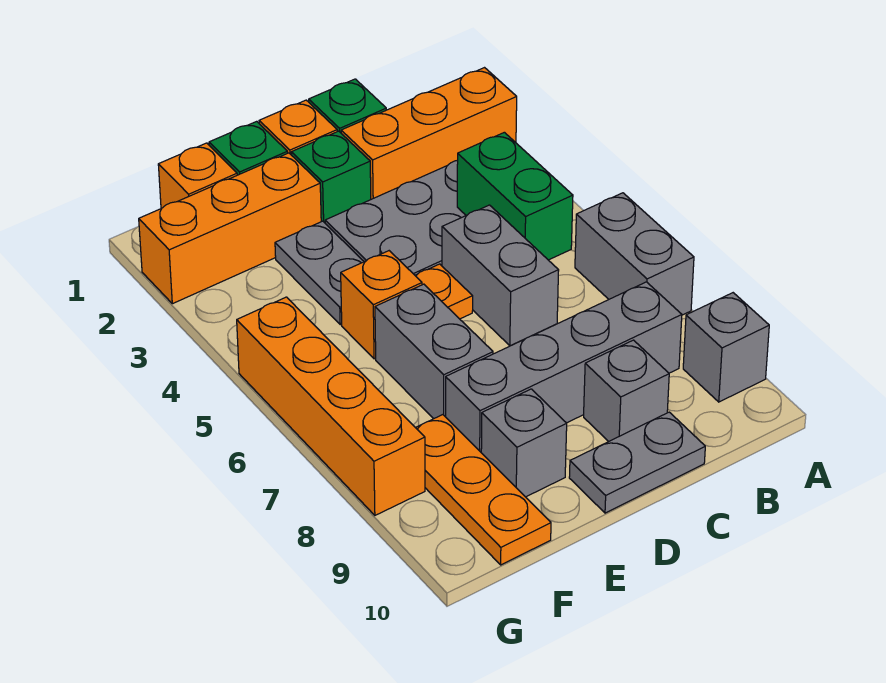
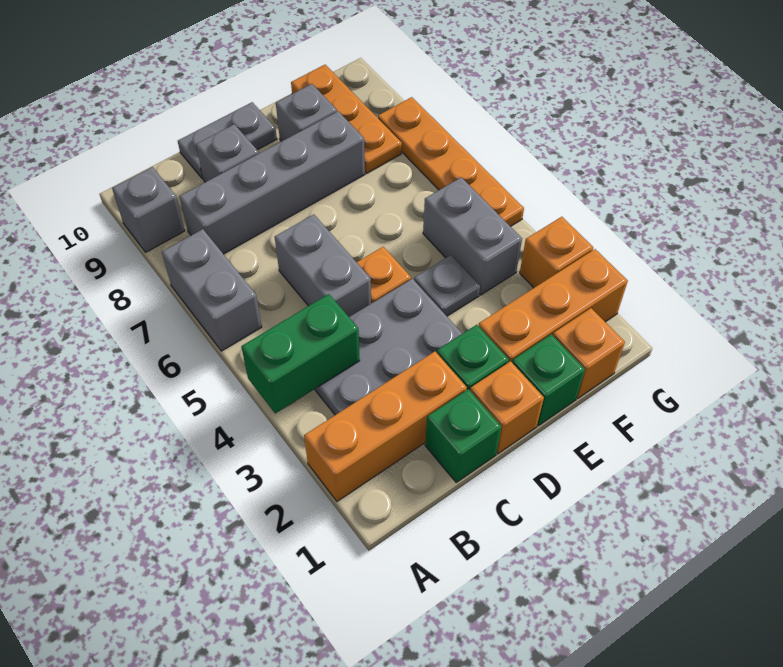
green 1x2 brick [457,132,573,260] -> green 1x2 brick turned to [241,294,360,414]
grey 1x2 plate [275,221,364,325] -> grey 1x1 plate [414,255,480,316]
orange 1x1 brick [341,251,422,359] -> orange 1x1 brick moved to [520,217,593,288]
grey 1x2 brick [375,284,493,419] -> grey 1x2 brick moved to [423,177,522,295]
orange 1x4 brick [237,297,425,515] -> orange 1x4 plate [378,97,524,227]

